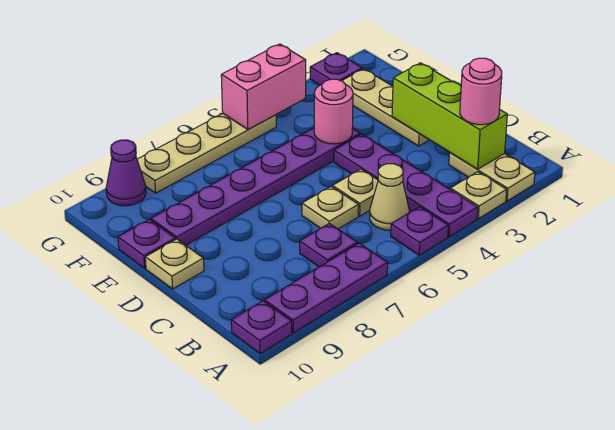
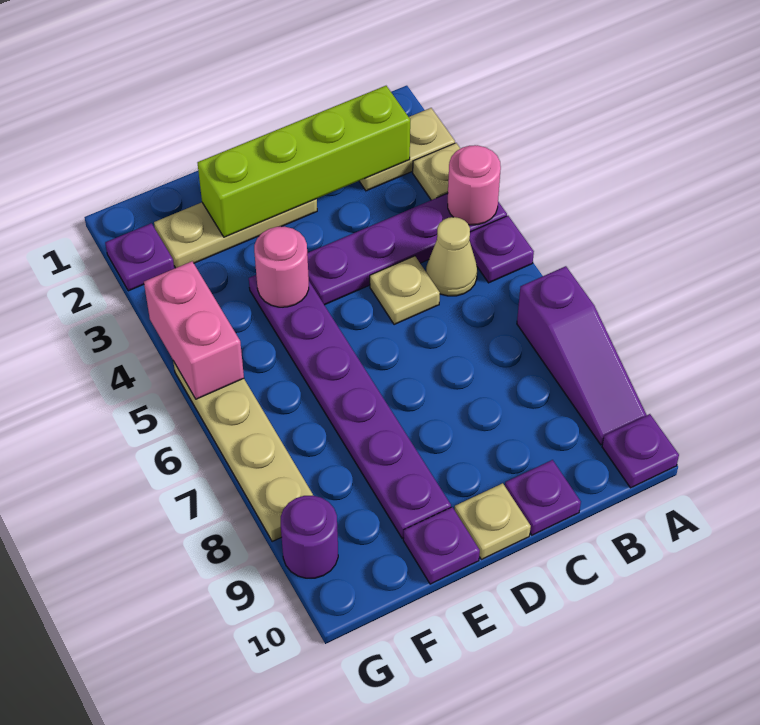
purple 1x3 plate [265,243,388,333] -> purple 1x3 slope [517,266,647,445]
lime 1x3 brick [392,63,507,169] -> lime 1x4 brick [198,86,410,237]
pink 1x1 round brick [460,58,502,125] -> pink 1x1 round brick moved to [448,145,501,225]
purple 1x1 plate [300,223,357,267] -> purple 1x1 plate moved to [505,460,581,535]
tan 1x1 plate [302,187,359,229] -> none
purple 1x1 cone [106,140,146,206] -> purple 1x1 round brick [281,495,338,578]

